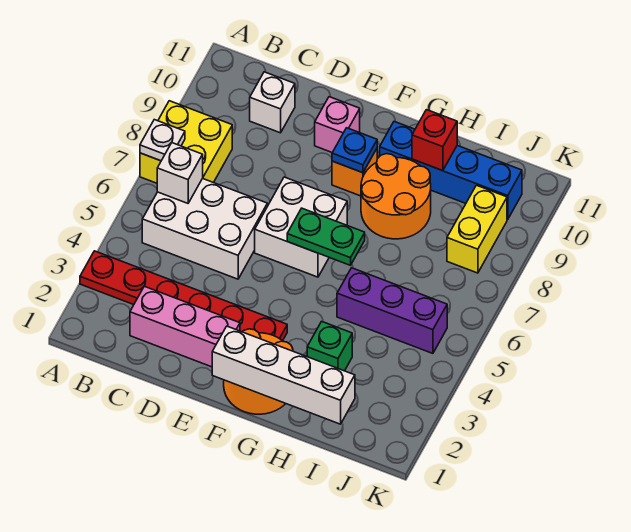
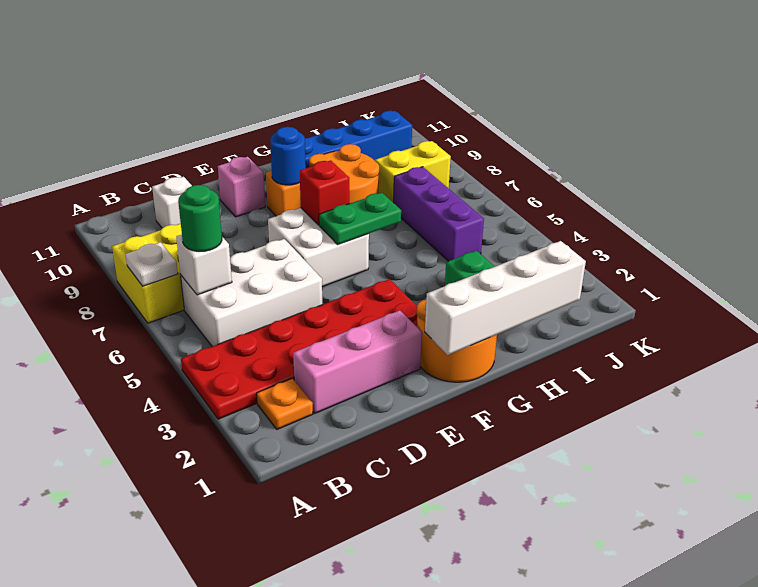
red 1x6 plate [80,251,287,341] -> red 2x6 plate [181,279,417,419]
none -> orange 1x1 plate [257,379,313,429]
none -> green 1x1 round brick [178,185,222,251]
blue 1x1 plate [332,128,377,173] -> blue 1x1 round brick [270,127,306,185]
purple 1x3 brick [337,268,447,353] -> purple 1x3 brick turned to [394,167,484,261]
red 1x1 brick [412,110,457,171] -> red 1x1 brick moved to [300,160,349,225]
yellow 1x2 brick [447,185,507,273] -> yellow 1x2 brick turned to [375,141,451,203]

